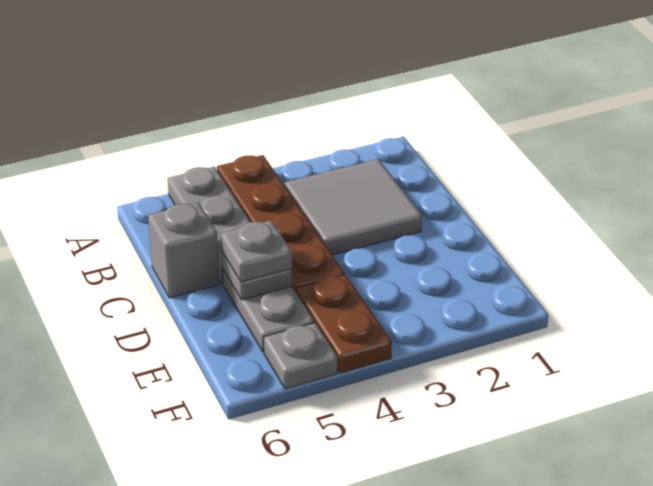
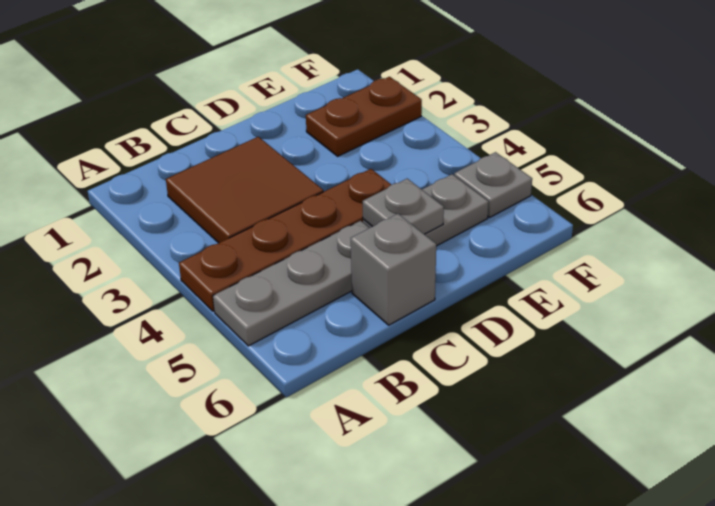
grey 2x2 tile [285,159,422,255] -> brown 2x2 tile [166,137,323,243]
grey 1x1 plate [221,220,292,282] -> none
brown 1x2 plate [296,274,392,373] -> brown 1x2 plate moved to [306,77,422,156]

